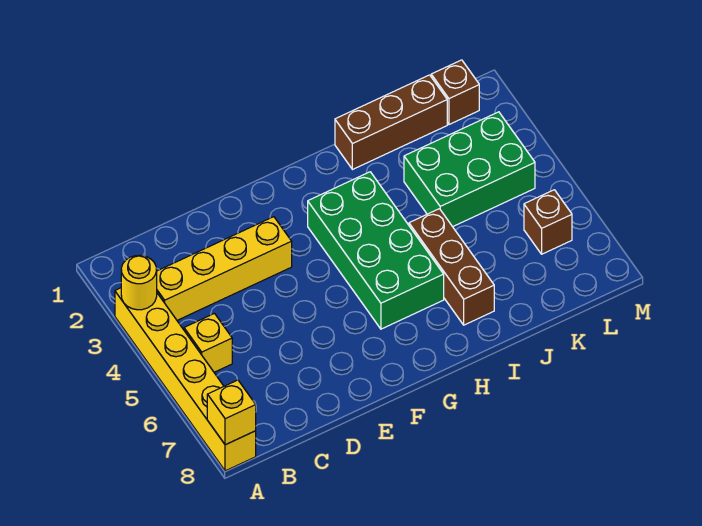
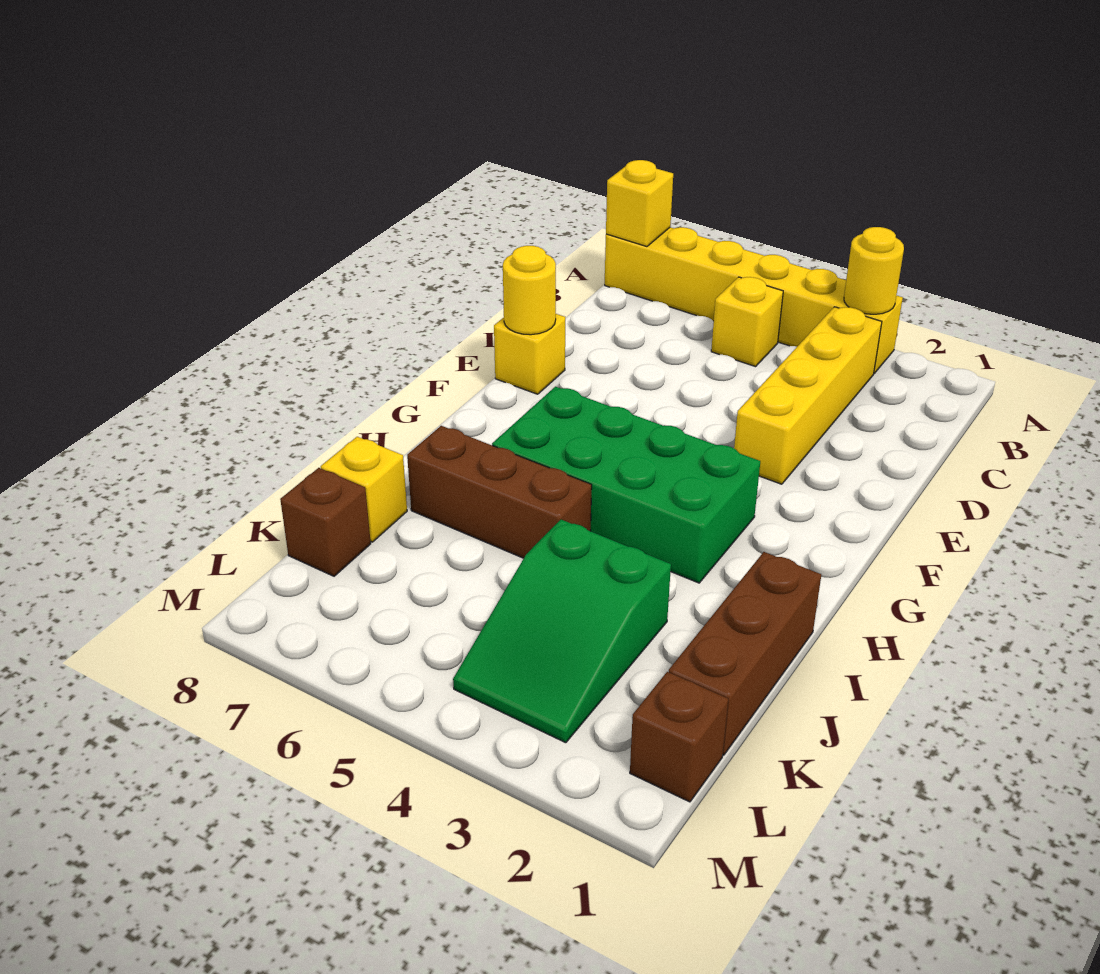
none -> yellow 1x1 brick [494,314,565,394]
none -> yellow 1x1 round brick [503,246,556,335]
green 2x3 brick [404,112,535,227] -> green 2x3 slope [453,520,671,743]
none -> yellow 1x1 brick [321,437,407,542]
brown 1x1 brick [524,190,572,254] -> brown 1x1 brick moved to [280,468,371,576]

